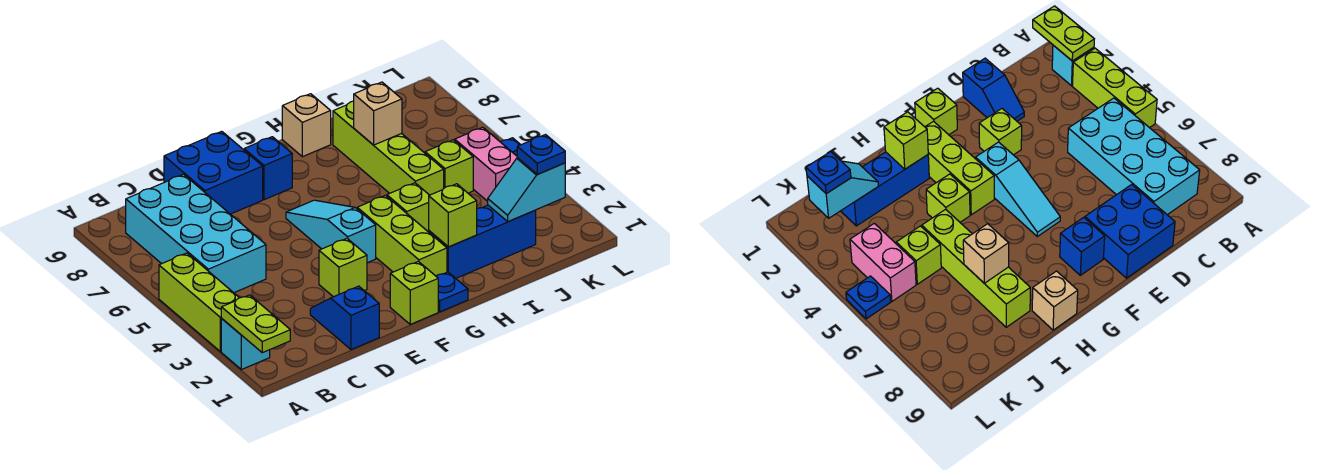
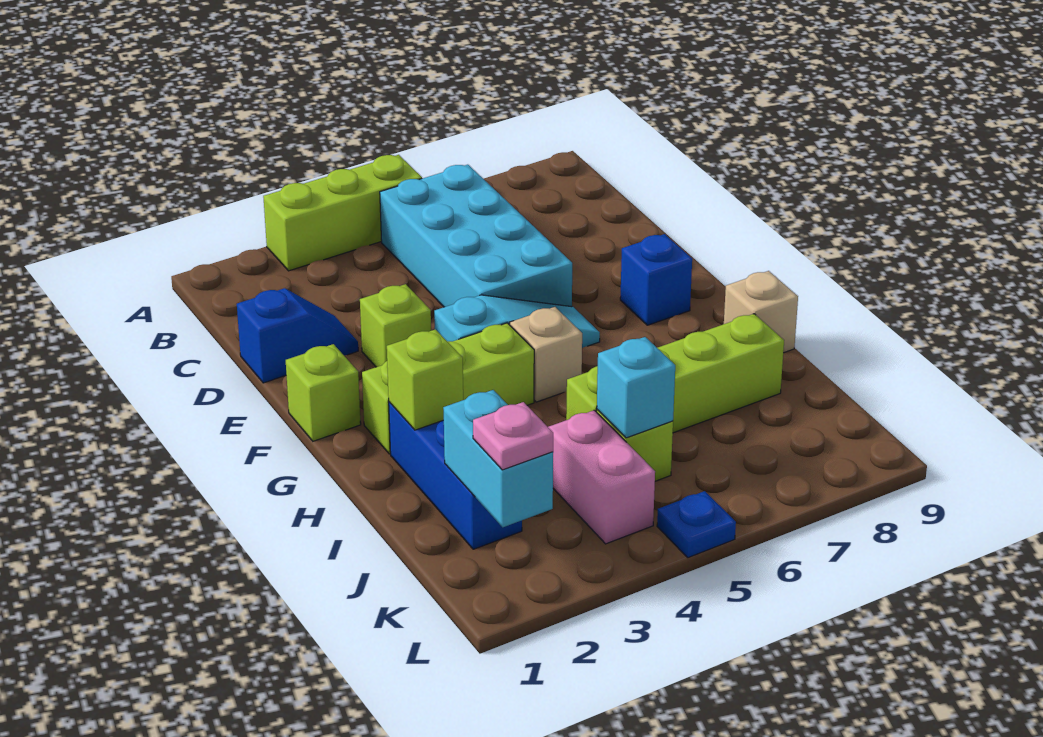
lime 1x2 plate [221,295,290,353] -> none
cyan 1x1 brick [221,319,270,370] -> cyan 1x1 brick moved to [597,337,675,438]
cyan 2x4 brick [126,174,266,293] -> cyan 2x4 brick turned to [380,165,572,307]
blue 2x2 brick [164,131,263,214] -> none
blue 1x1 plate [436,272,468,312] -> none
lime 1x1 brick [387,183,429,232] -> none
tan 1x1 brick [354,82,402,145] -> tan 1x1 brick moved to [510,307,582,402]
cyan 1x2 slope [488,158,565,222] -> cyan 1x2 brick [443,390,553,527]
blue 1x1 plate [517,135,565,174] -> pink 1x1 plate [473,402,553,470]
pink 1x2 brick [455,127,517,201] -> pink 1x2 brick turned to [548,410,655,544]

